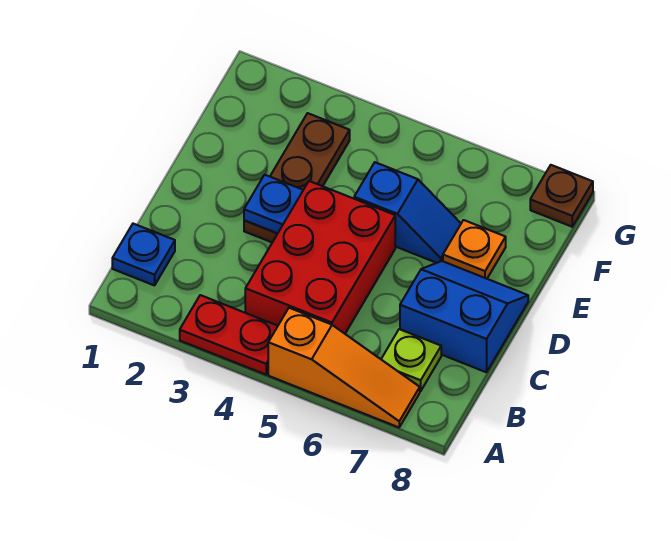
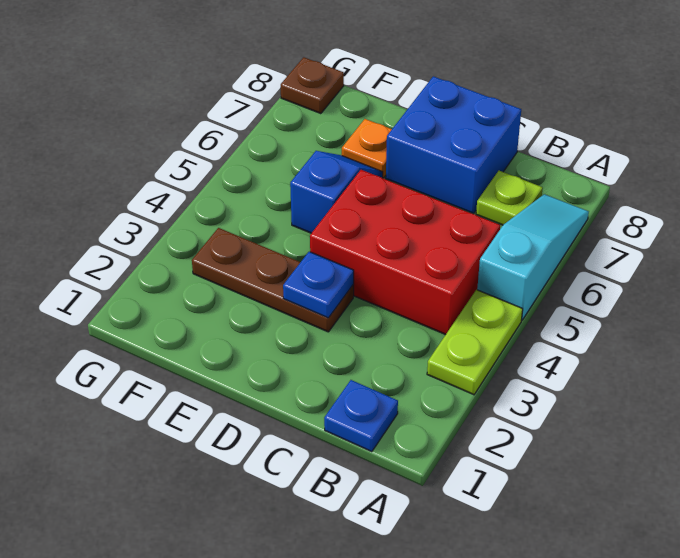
red 1x2 plate [180,295,278,375] -> lime 1x2 plate [427,290,523,395]
orange 1x3 slope [268,308,420,427] -> cyan 1x3 slope [477,194,589,320]
blue 2x2 slope [400,261,528,372] -> blue 2x2 brick [386,76,521,214]

